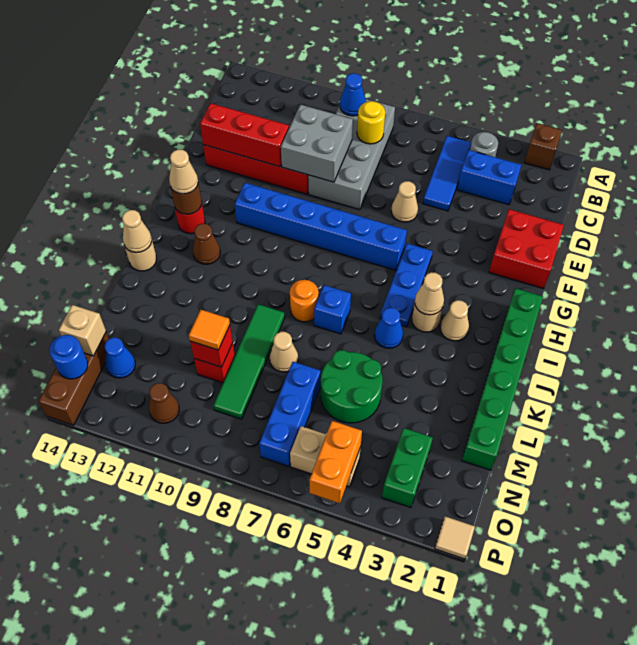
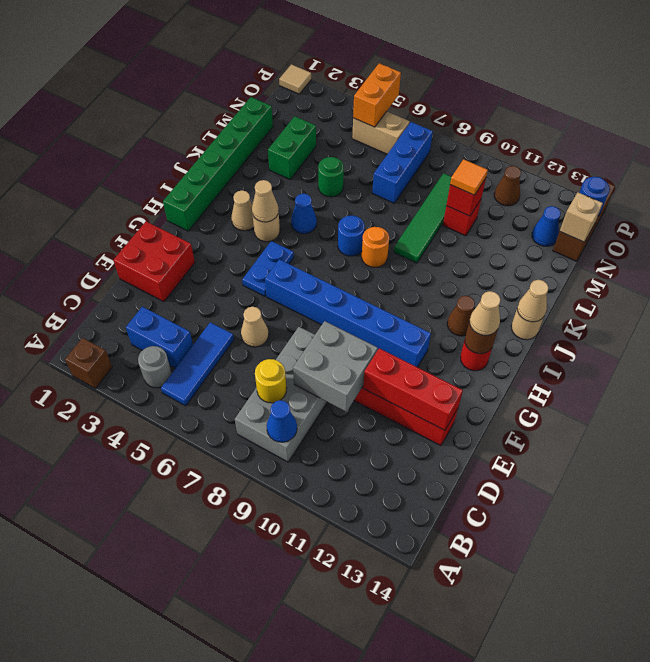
blue 1x3 plate [380,243,433,327] -> blue 1x2 plate [242,241,294,296]
blue 1x1 brick [314,285,351,334] -> blue 1x1 round brick [338,216,365,256]
green 2x2 round brick [321,350,383,423] -> green 1x1 round brick [318,157,344,197]
tan 1x1 cone [269,332,298,372] -> none
green 1x2 brick [382,428,433,507] -> green 1x2 brick moved to [268,116,316,179]

